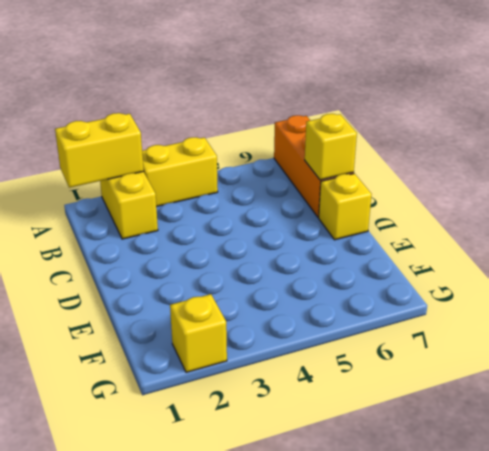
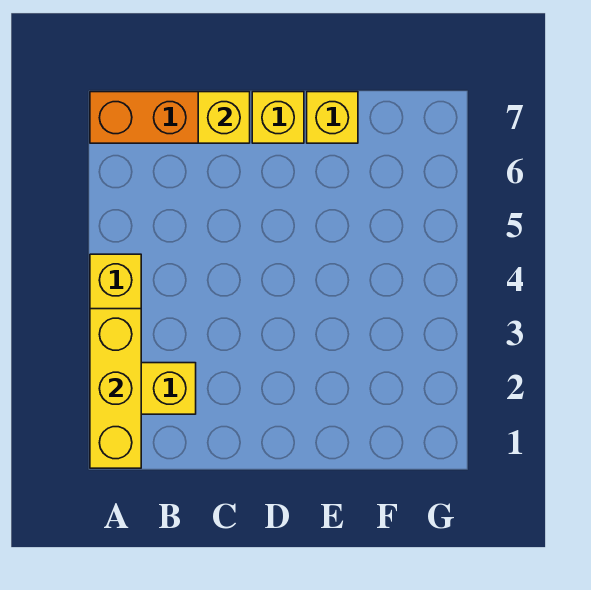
yellow 1x2 brick [55,113,144,188] -> yellow 1x3 brick [90,309,141,468]
yellow 1x1 brick [170,294,227,372] -> yellow 1x1 brick moved to [307,92,358,143]

